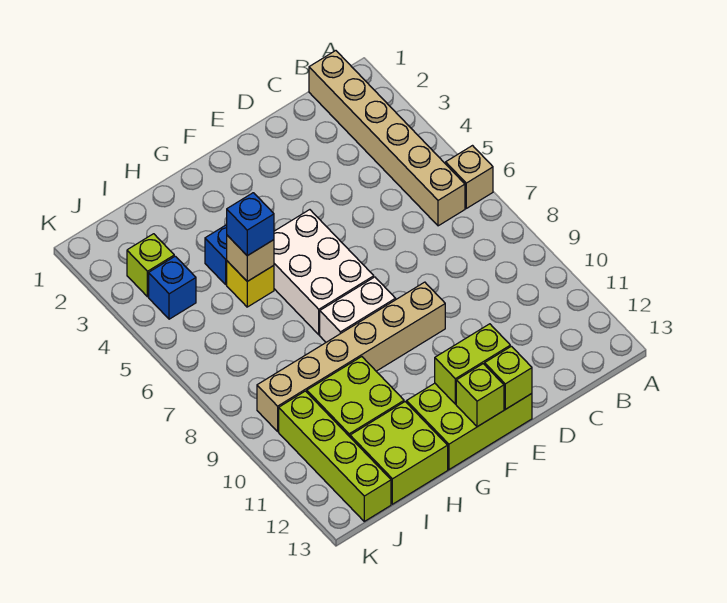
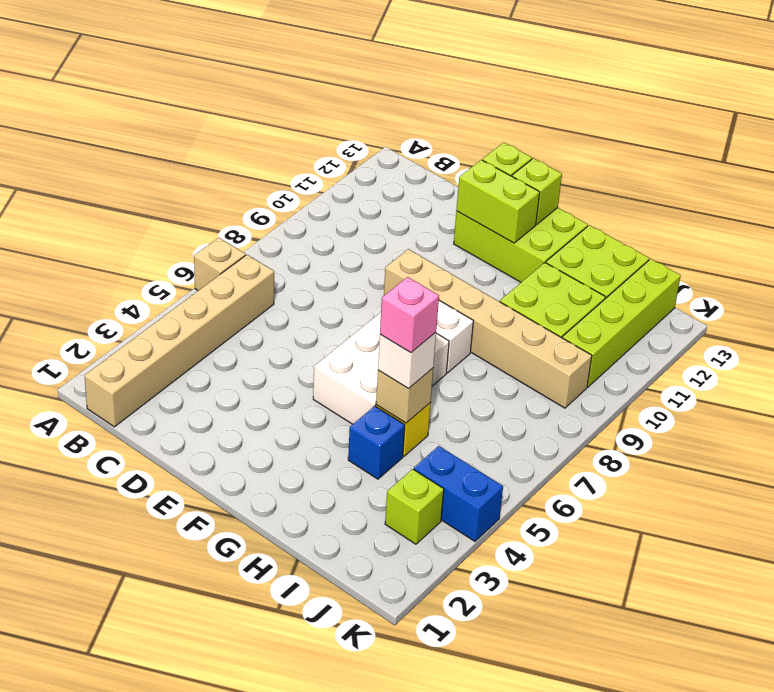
blue 1x1 brick [227,193,274,256] -> white 1x1 brick [378,333,436,389]
none -> pink 1x1 brick [380,277,439,353]
blue 1x1 brick [149,256,196,319] -> blue 1x2 brick [414,446,503,541]

